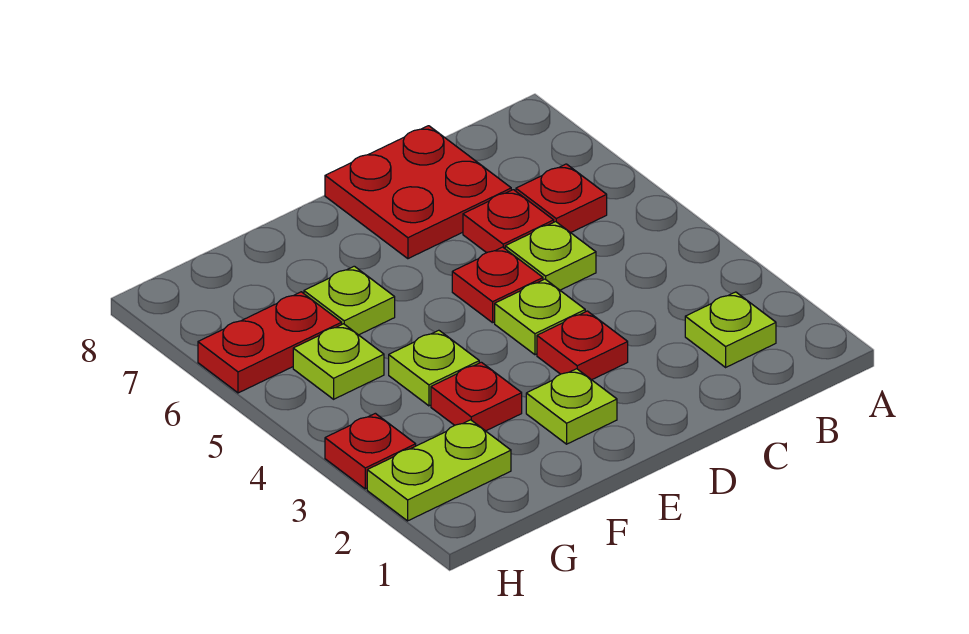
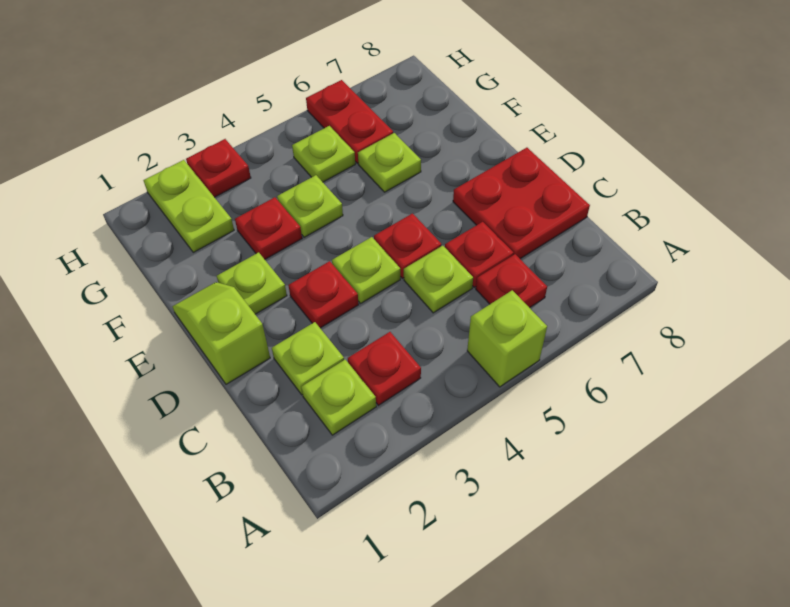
none -> lime 1x1 brick [467,290,547,387]
none -> red 1x1 plate [348,332,421,405]
none -> lime 1x1 plate [272,322,344,395]
none -> lime 1x2 slope [173,282,270,384]

